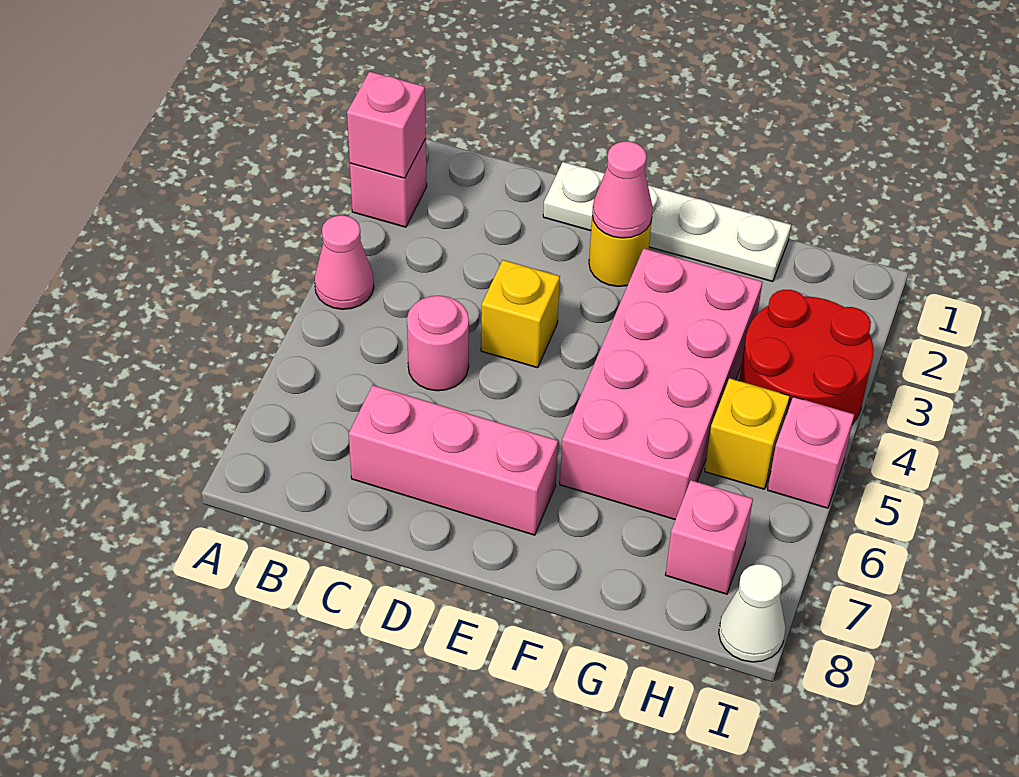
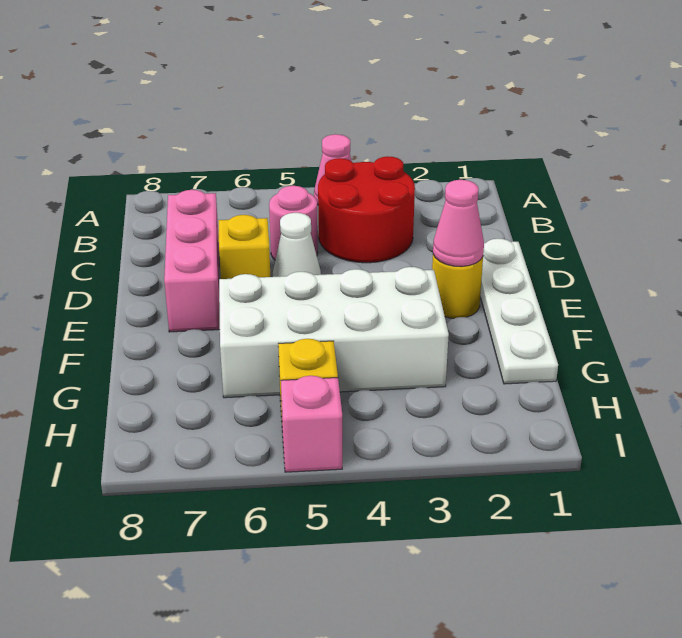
pink 1x1 brick [350,139,427,227] -> none
pink 1x1 brick [347,71,426,178] -> none
yellow 1x1 brick [481,260,560,368] -> yellow 1x1 brick moved to [219,215,270,279]
pink 2x4 brick [560,249,762,519] -> white 2x4 brick [219,267,449,398]
red 2x2 round brick [739,290,873,424] -> red 2x2 round brick moved to [318,156,415,263]
pink 1x1 brick [666,480,753,594] -> none
white 1x1 cone [719,564,786,662] -> white 1x1 cone moved to [273,213,321,277]

